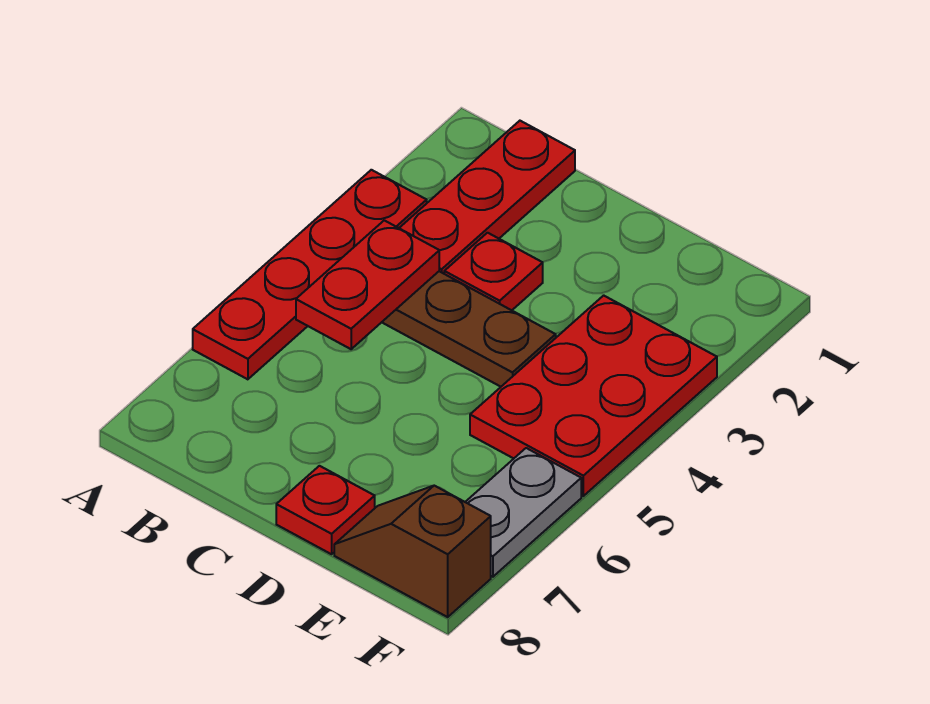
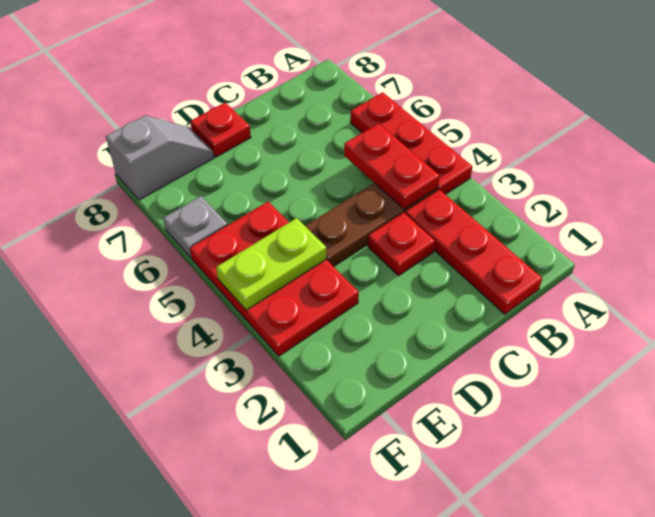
red 1x4 plate [193,170,427,379] -> red 1x3 plate [350,92,472,194]
none -> lime 1x2 plate [216,218,326,310]
brown 1x2 slope [334,486,491,617] -> grey 1x2 slope [106,115,214,200]
grey 1x2 plate [466,448,581,577] -> grey 1x1 plate [163,196,227,258]

